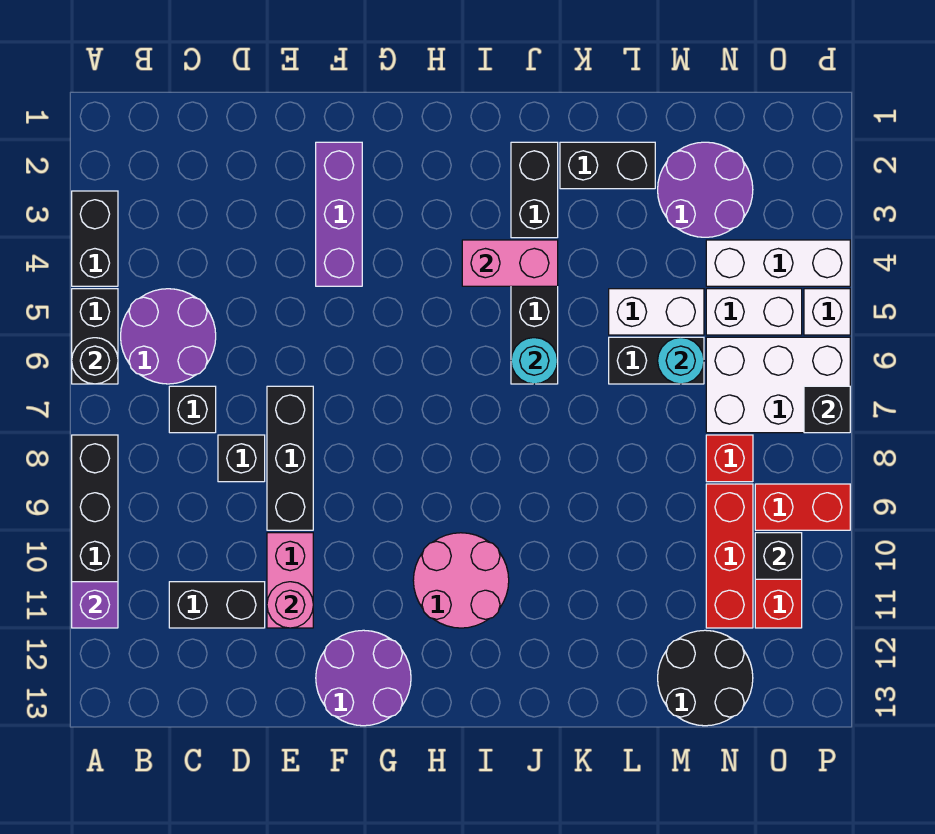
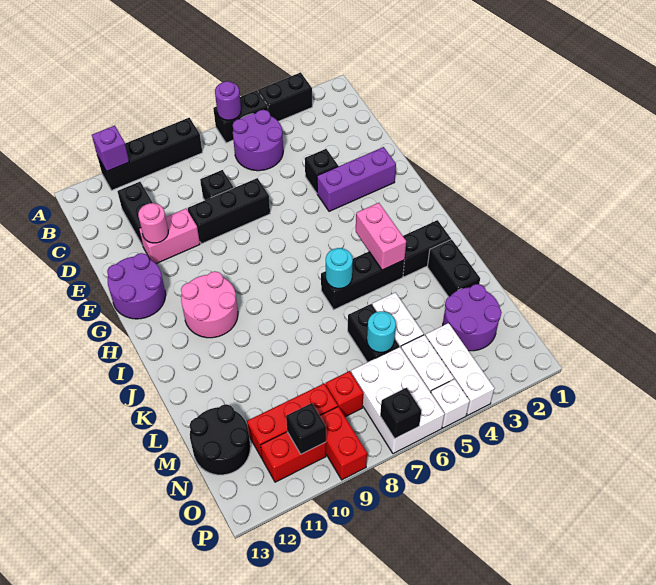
black 1x1 round brick [72,338,118,384] -> purple 1x1 round brick [215,81,241,120]
black 1x1 brick [169,386,216,433] -> black 1x1 brick moved to [305,149,338,193]

